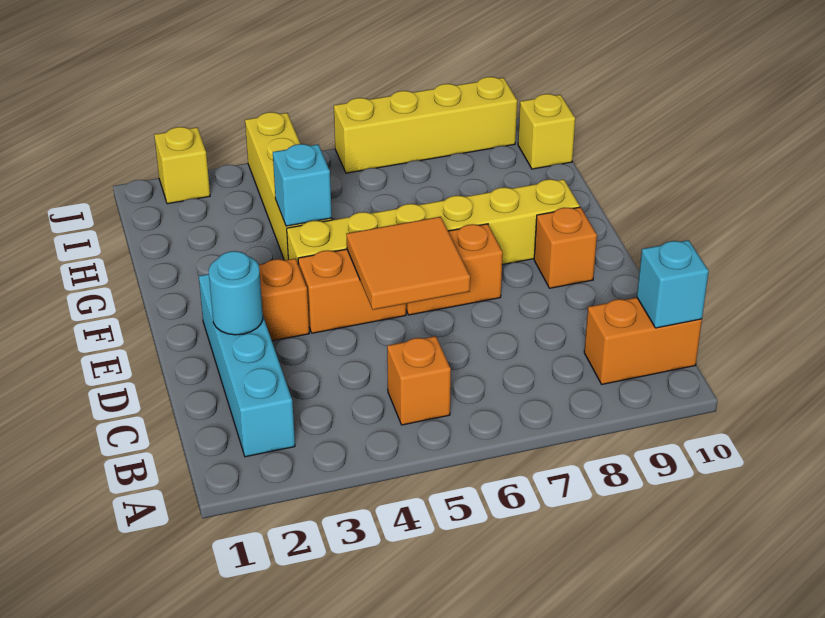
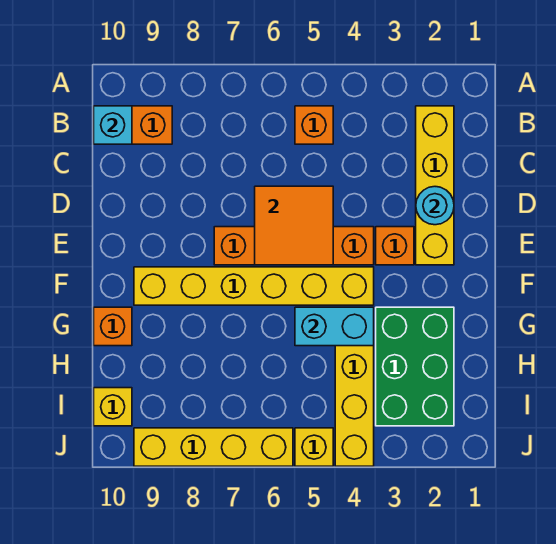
cyan 1x4 brick [199,274,295,457] -> yellow 1x4 brick [416,106,454,265]
orange 1x1 brick [534,207,597,288] -> orange 1x1 brick moved to [94,307,132,346]
none -> green 2x3 brick [376,307,454,426]
cyan 1x1 brick [273,144,332,226] -> cyan 1x2 brick [295,307,374,346]
yellow 1x1 brick [154,127,210,204] -> yellow 1x1 brick moved to [295,428,333,466]

